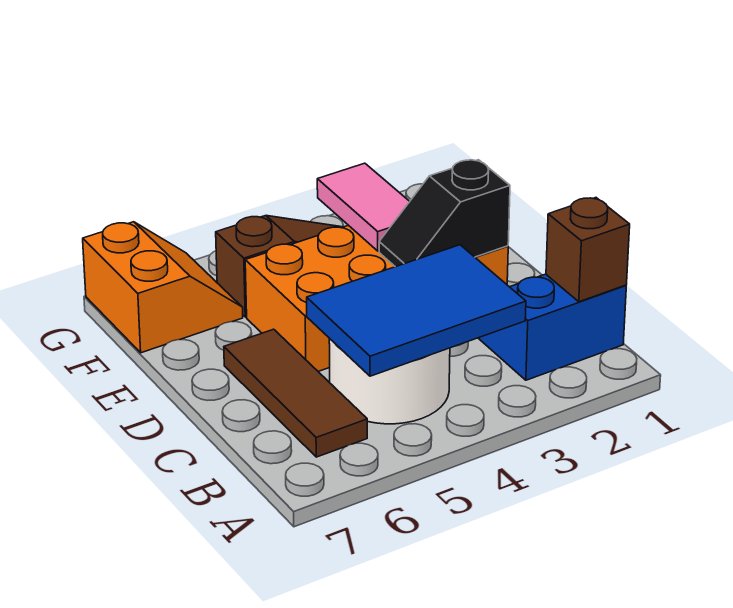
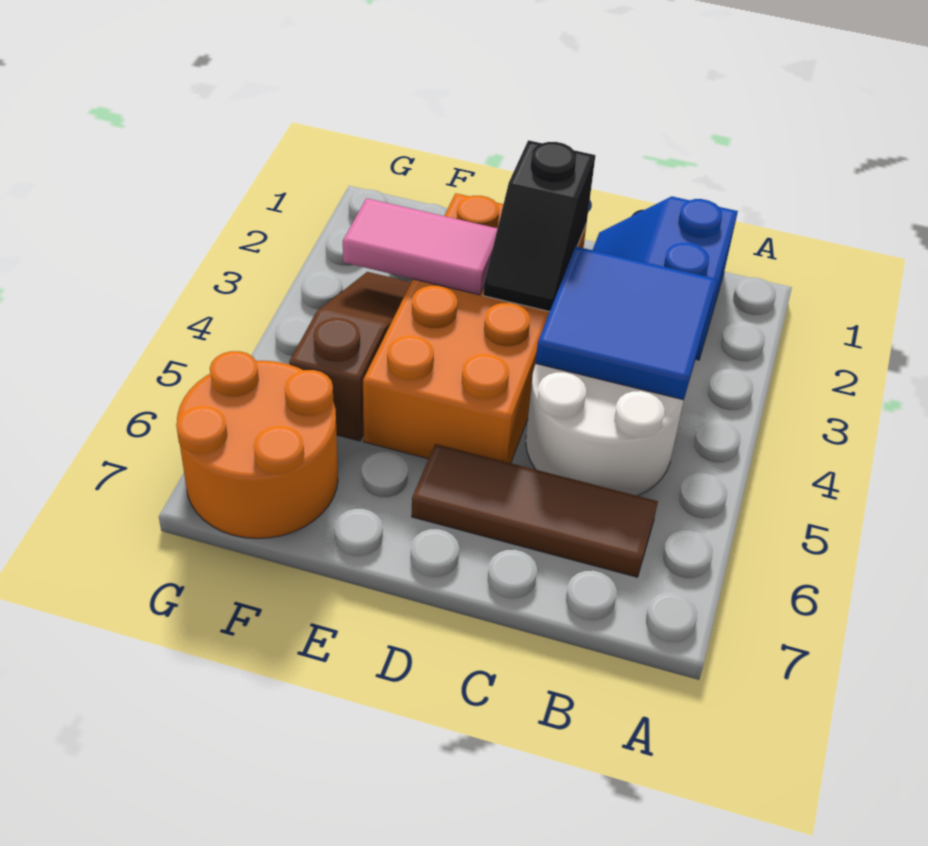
brown 1x1 brick [546,198,630,302] -> none
blue 2x3 tile [307,245,526,376] -> blue 2x2 tile [536,247,717,400]
orange 2x2 slope [83,222,243,353] -> orange 2x2 round brick [176,351,338,539]

